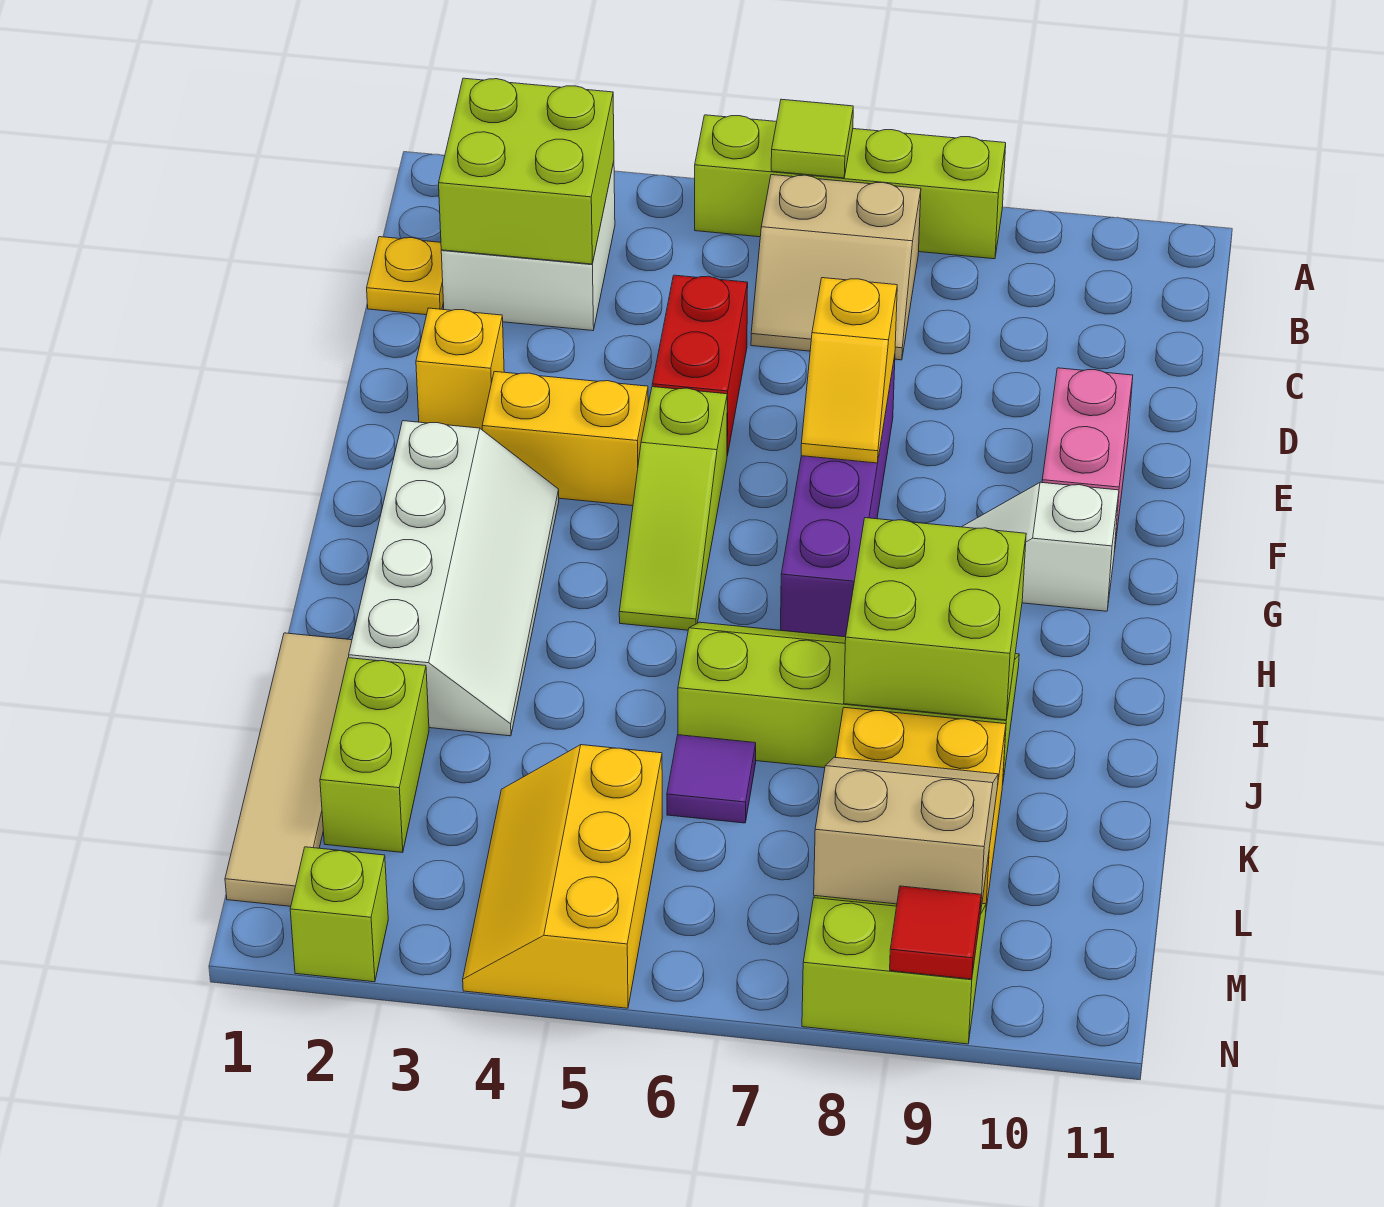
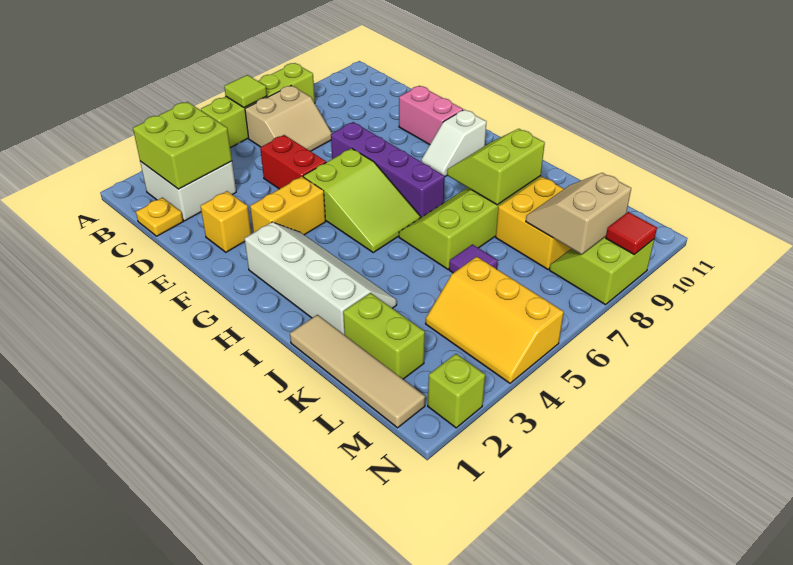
yellow 1x2 slope [801,278,897,463] -> none
lime 1x3 slope [619,387,727,630] -> lime 2x3 slope [303,148,421,252]
lime 2x2 brick [844,518,1026,720] -> lime 2x2 slope [447,129,545,205]

